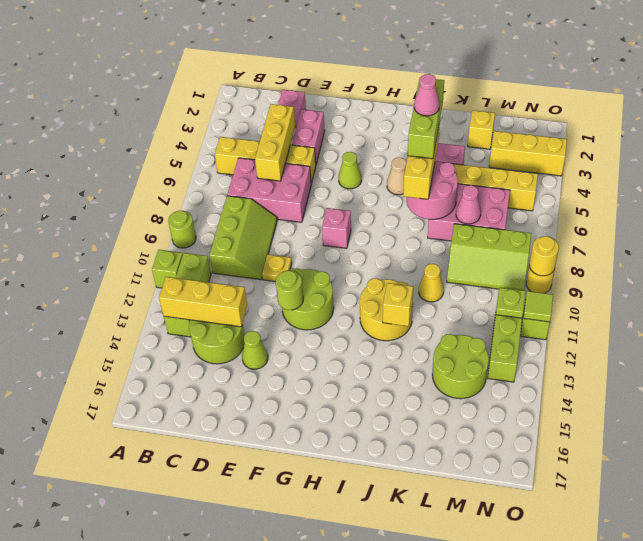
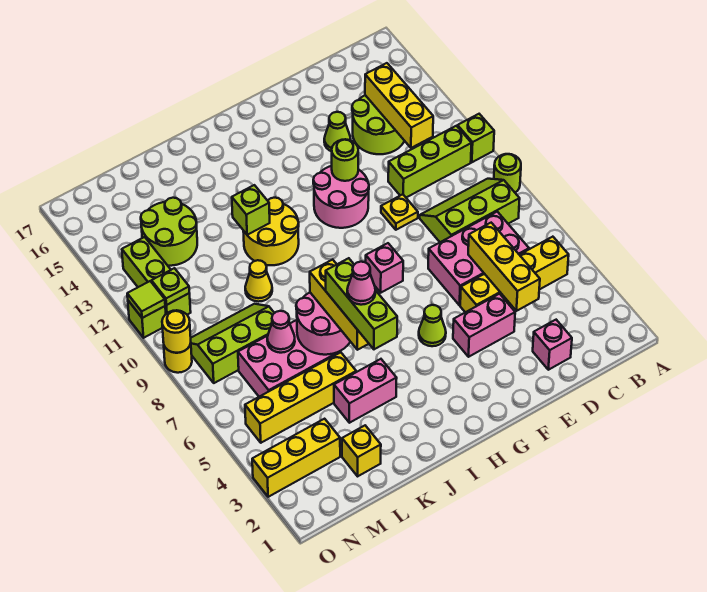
lime 1x3 brick [164,253,211,337] -> lime 1x3 brick turned to [388,126,471,198]
yellow 1x3 brick [159,277,247,327] -> yellow 1x3 brick turned to [365,63,433,148]
lime 2x3 slope [209,196,277,280] -> lime 2x3 slope turned to [420,179,520,242]
pink 1x2 brick [292,109,325,164] -> pink 1x2 brick turned to [453,294,515,357]
lime 2x2 round brick [282,268,334,330] -> pink 2x2 round brick [313,166,369,228]
tan 1x1 cone [387,158,406,195] -> none
yellow 1x1 brick [383,283,413,326] -> lime 1x1 brick [232,185,270,235]

